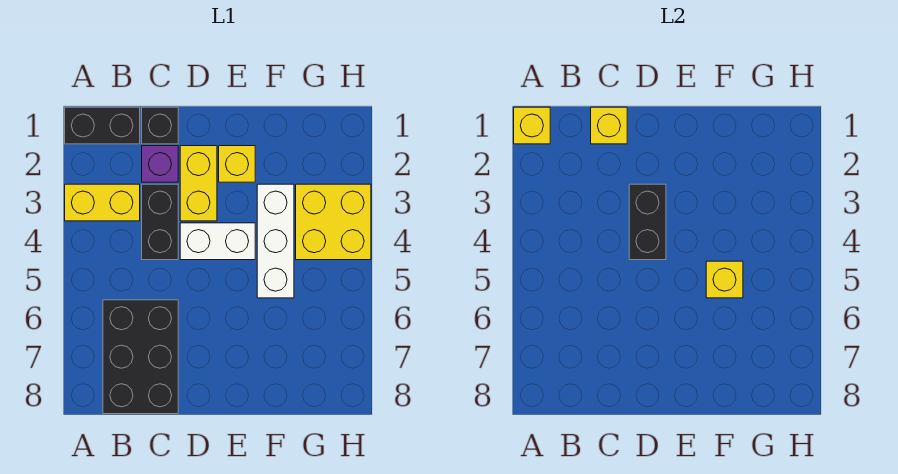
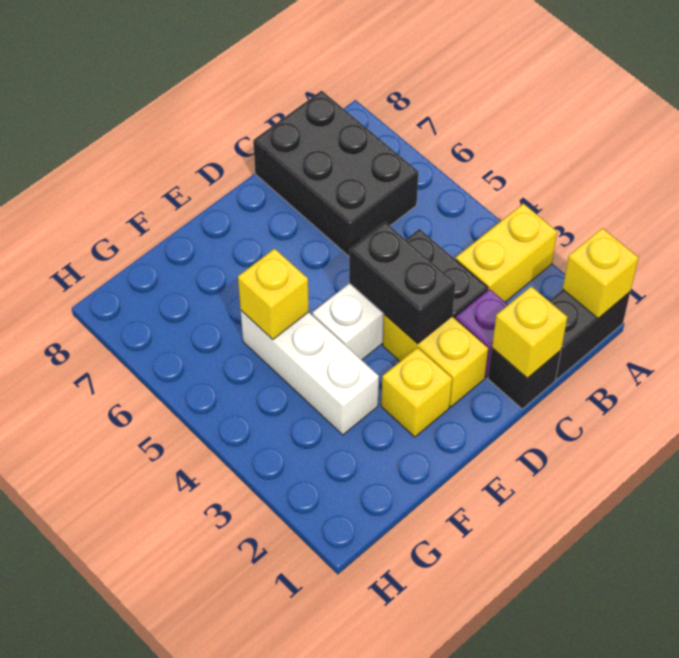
yellow 2x2 brick [296,184,371,260] -> none

